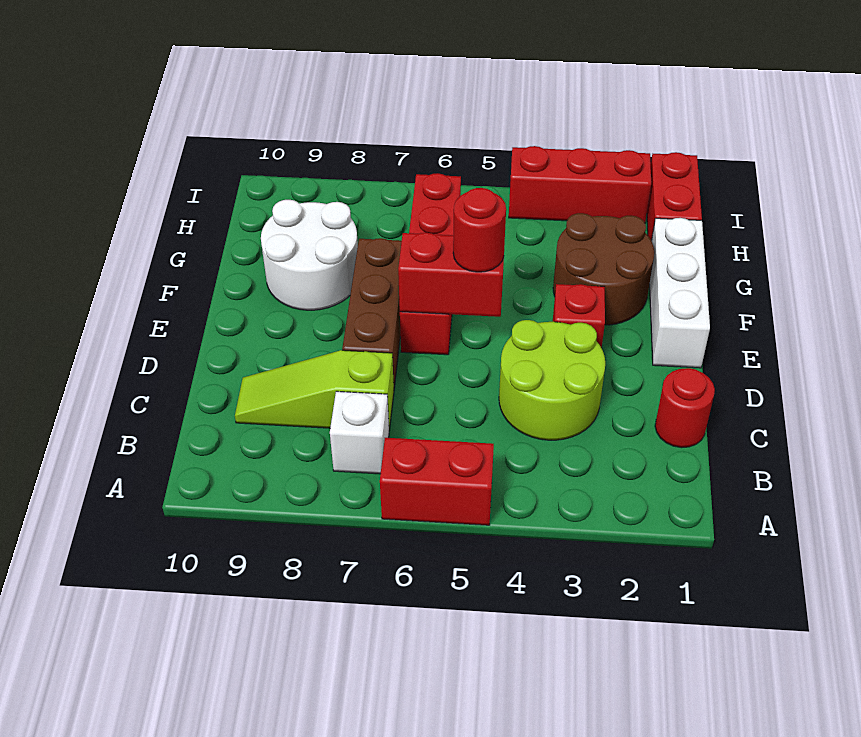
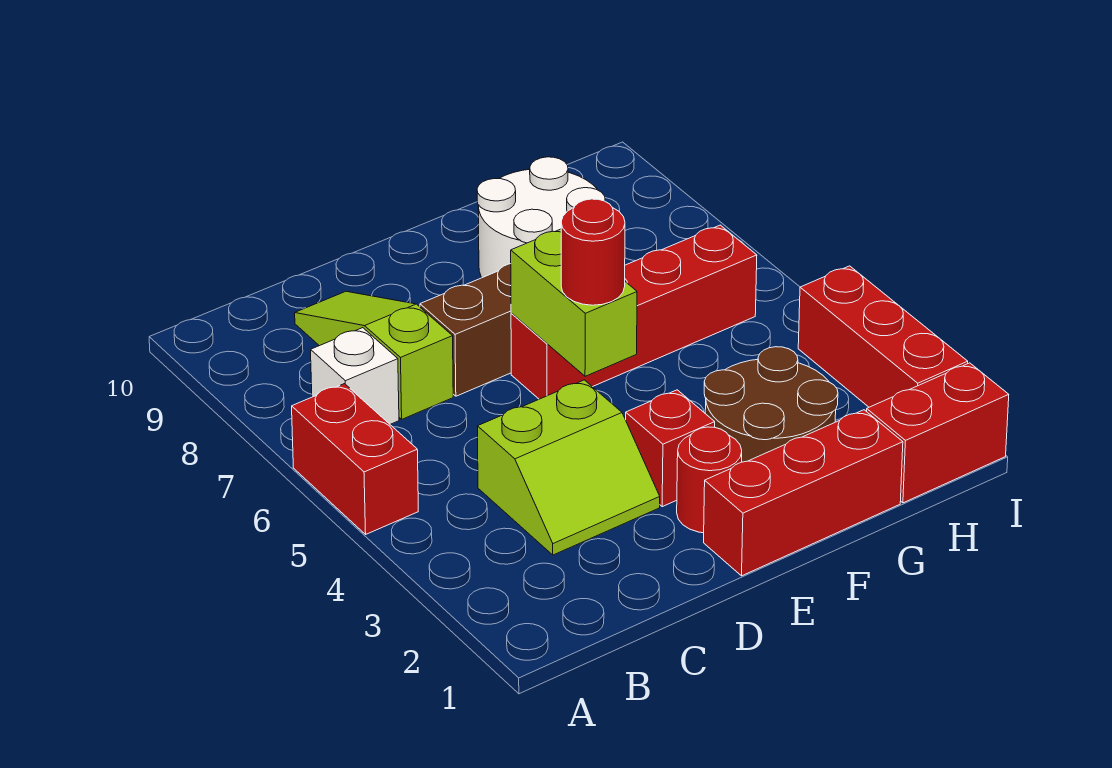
red 1x1 round brick [655,368,715,448] -> red 1x1 round brick moved to [677,427,742,533]
lime 2x2 round brick [499,320,605,440] -> lime 2x2 slope [477,380,660,555]
white 1x3 brick [650,218,710,368] -> red 1x3 brick [704,410,903,576]
red 1x2 brick [398,233,504,317] -> lime 1x2 brick [511,229,637,376]

